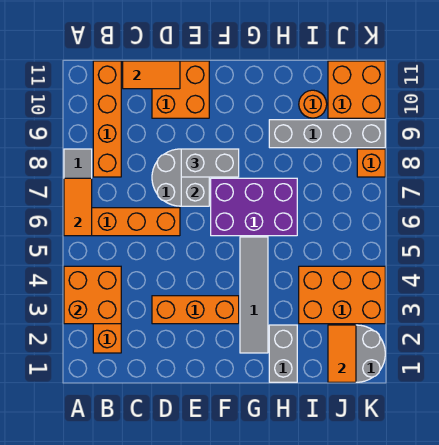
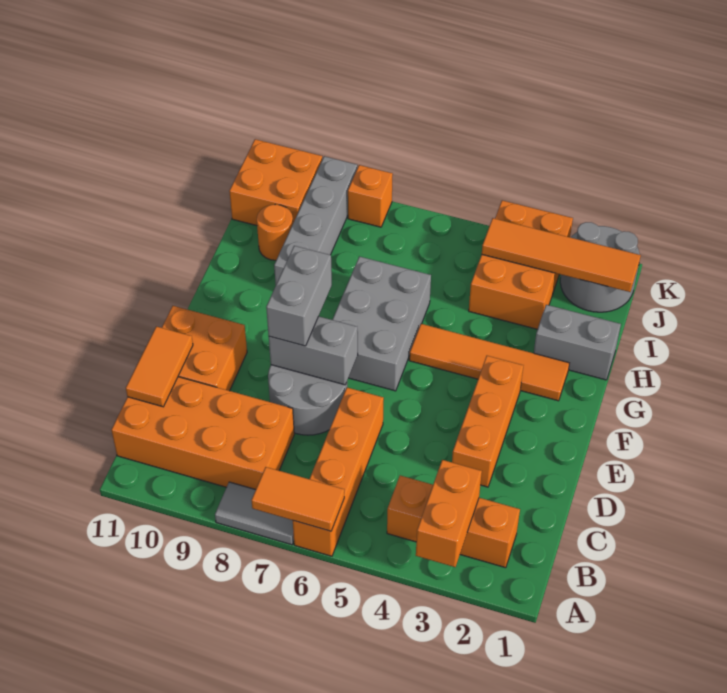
orange 2x2 brick [64,266,121,324] -> orange 1x2 brick [416,460,482,567]
orange 1x4 brick [93,61,121,177] -> orange 2x4 brick [111,377,294,490]
purple 2x3 brick [211,178,297,236] -> grey 2x3 brick [332,256,431,391]
grey 1x4 tile [240,237,268,353] -> orange 1x4 tile [409,324,569,401]
orange 1x2 tile [328,325,356,382] -> orange 1x4 tile [482,218,641,292]

